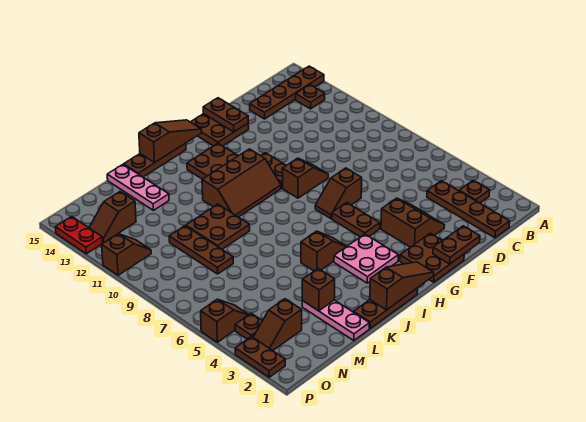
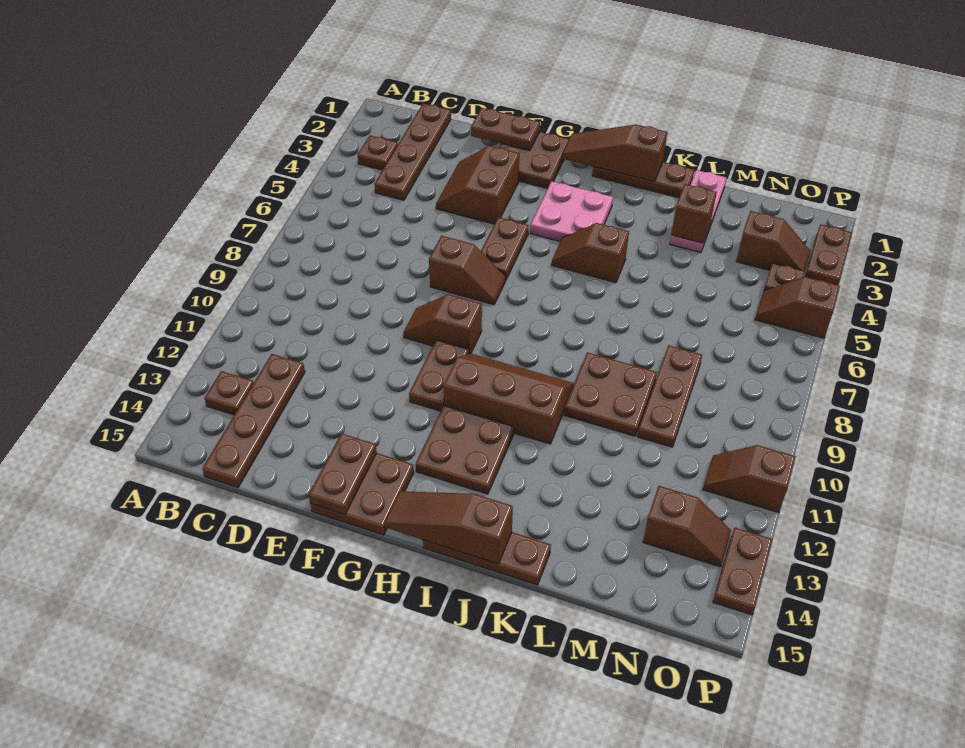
brown 1x4 plate [250,66,324,119] -> brown 1x4 plate turned to [202,354,305,487]
pink 1x3 plate [107,165,169,210] -> none
red 1x2 plate [55,216,103,254] -> brown 1x2 plate [713,527,773,615]

